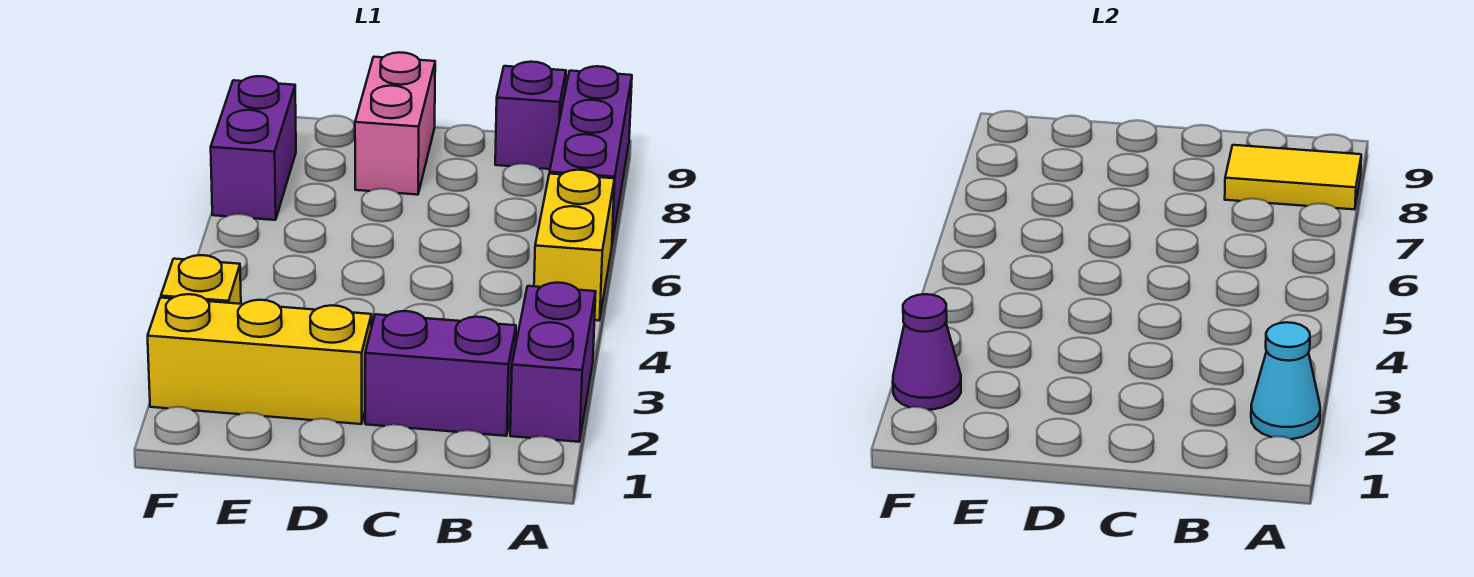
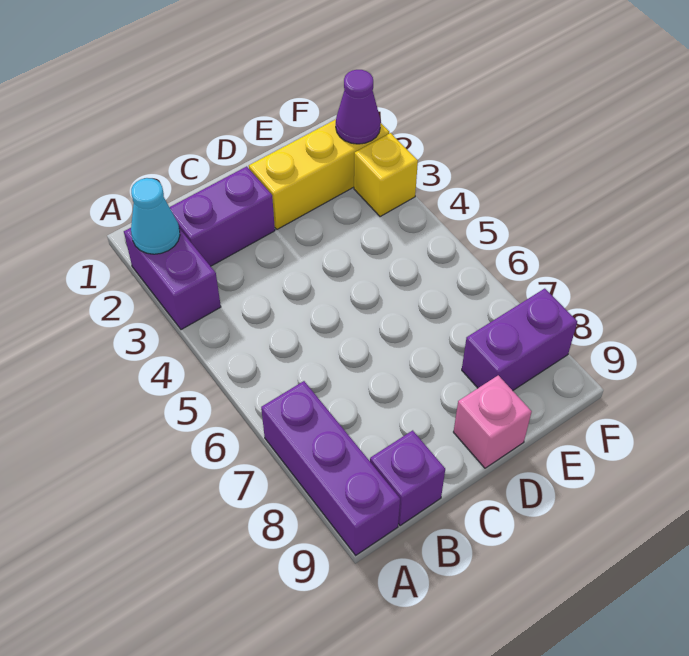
yellow 1x2 brick [534,170,615,321] -> none
yellow 1x2 tile [1225,145,1361,210] -> none
pink 1x2 brick [355,52,435,195] -> pink 1x1 brick [454,375,532,468]
purple 1x2 brick [211,76,296,220] -> purple 1x2 brick turned to [462,289,577,391]

